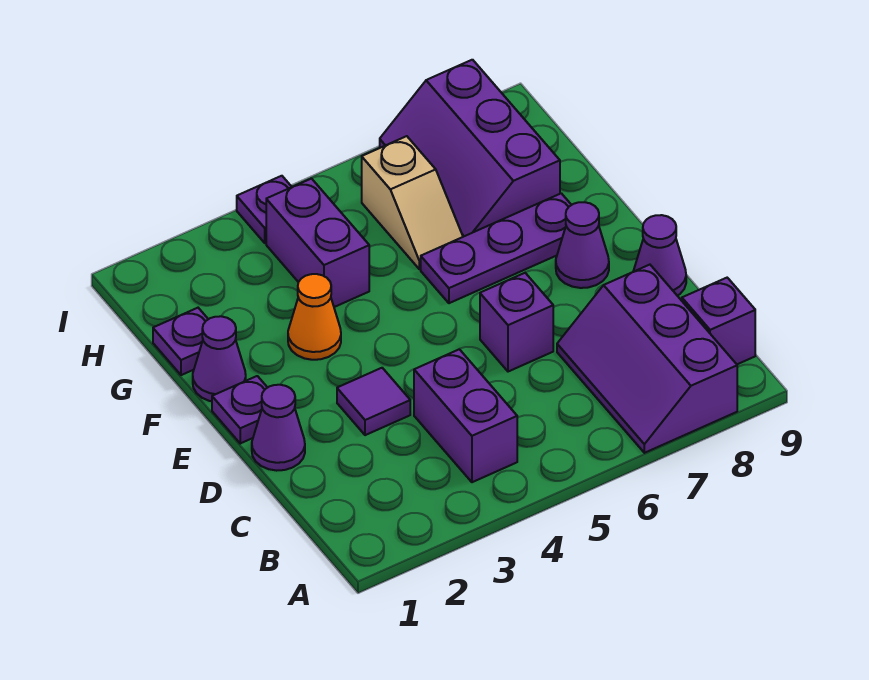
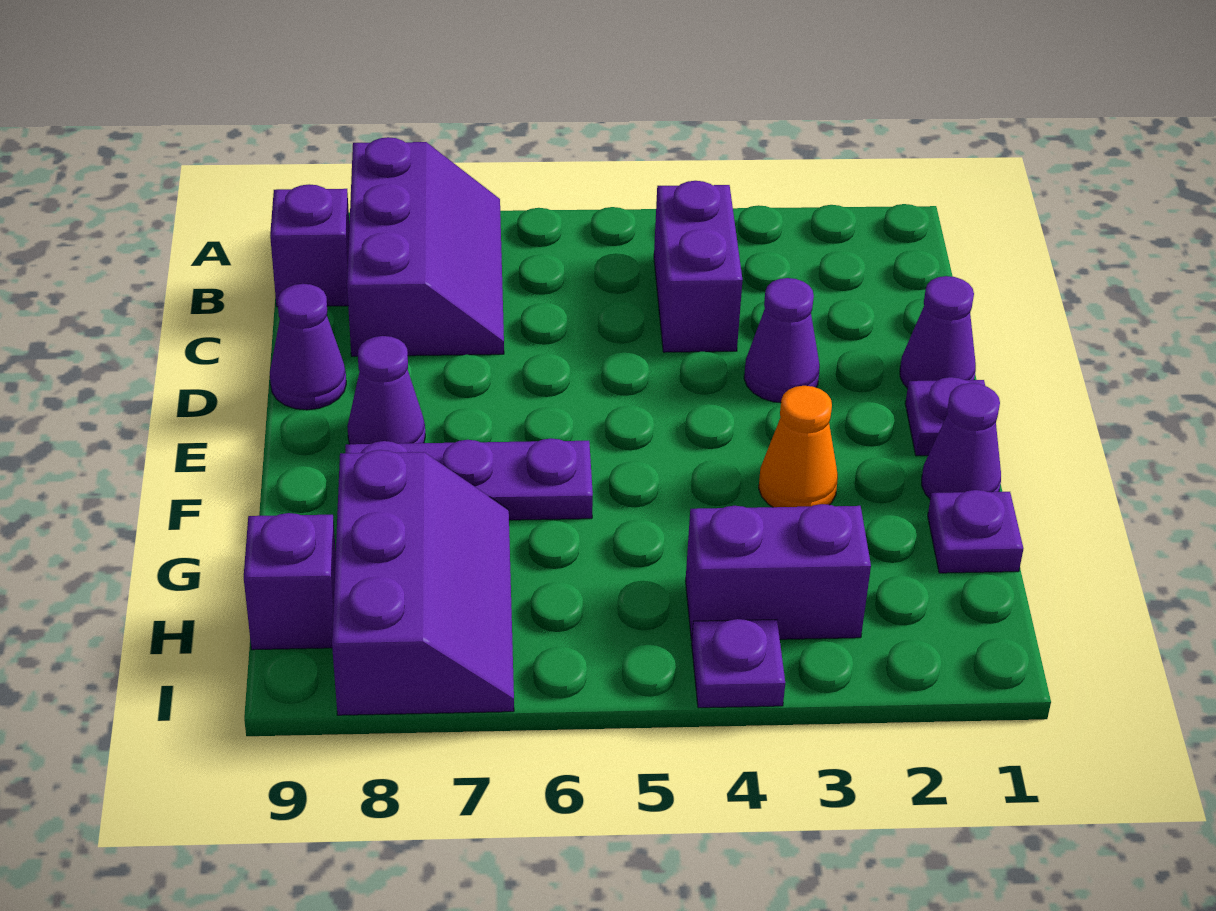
purple 1x1 tile [337,368,410,435] -> purple 1x1 cone [744,278,820,403]
purple 1x1 brick [480,273,553,372] -> purple 1x1 brick moved to [244,513,336,650]
purple 1x2 brick [266,178,369,307] -> purple 1x2 brick turned to [686,504,871,641]
tan 1x2 slope [362,136,463,269] -> none

